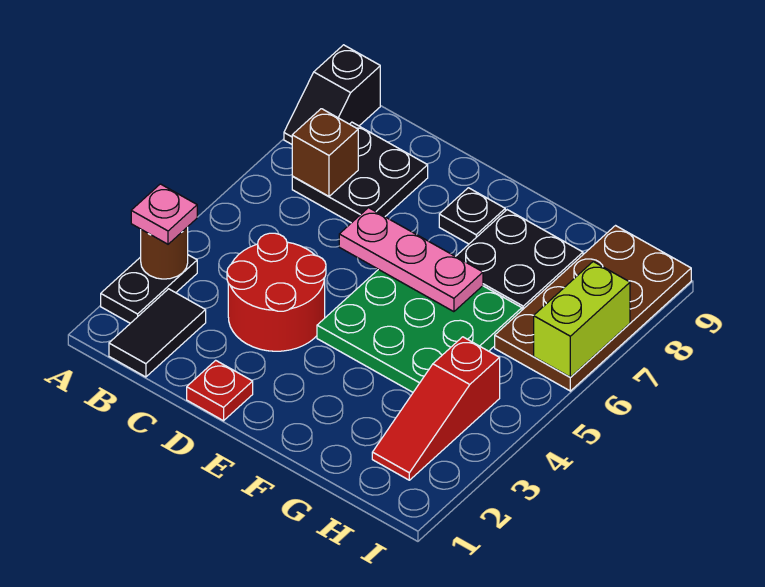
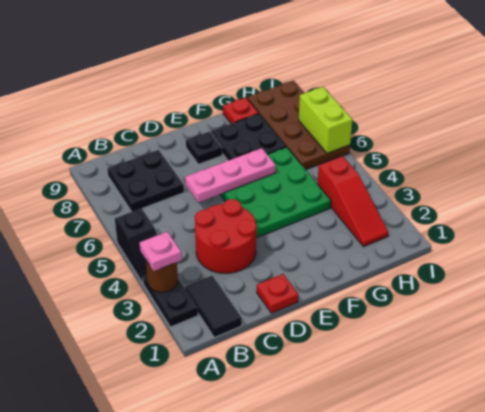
black 1x2 slope [284,45,380,144] -> black 1x2 slope moved to [115,208,157,283]
brown 1x1 brick [292,109,358,196] -> none
none -> red 1x1 plate [223,97,259,123]

